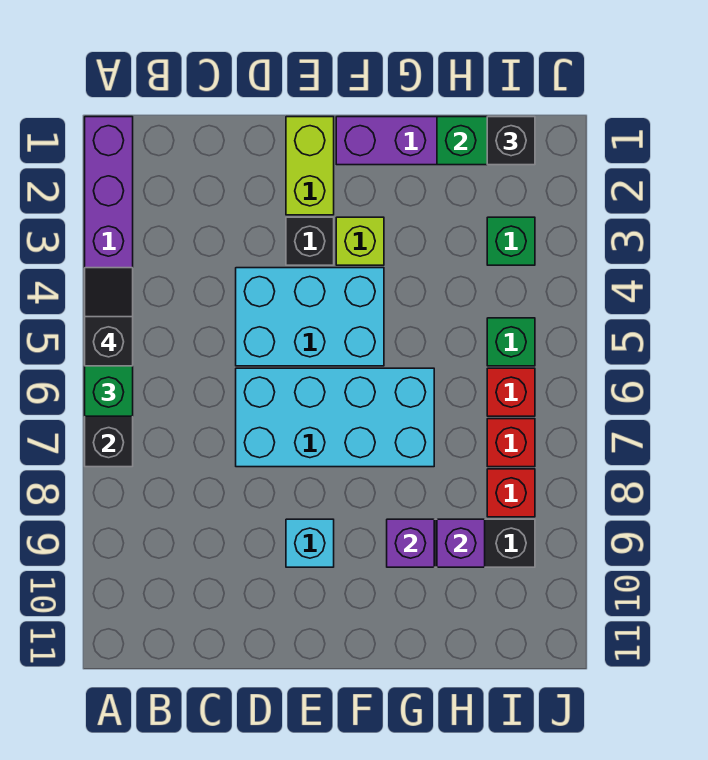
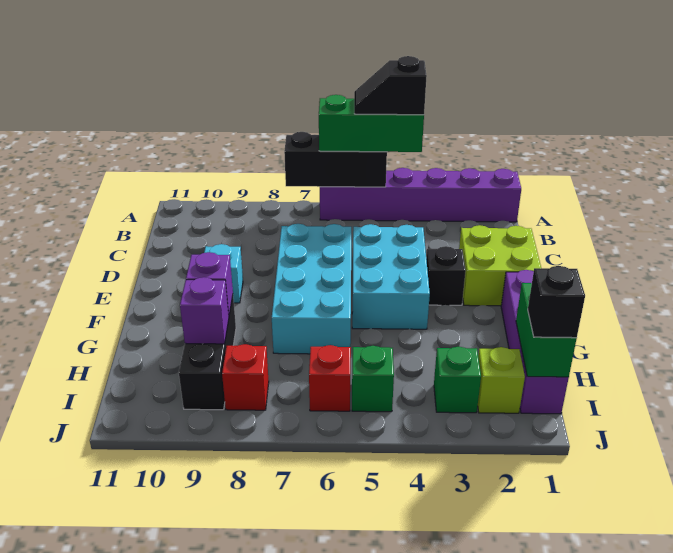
black 1x2 slope [85,268,133,366] -> black 1x2 slope turned to [354,56,427,115]
lime 1x2 brick [286,117,334,215] -> lime 2x2 brick [459,225,541,306]
lime 1x1 brick [336,217,384,265] -> lime 1x1 brick moved to [478,347,525,413]
red 1x1 brick [487,419,535,467] -> none

